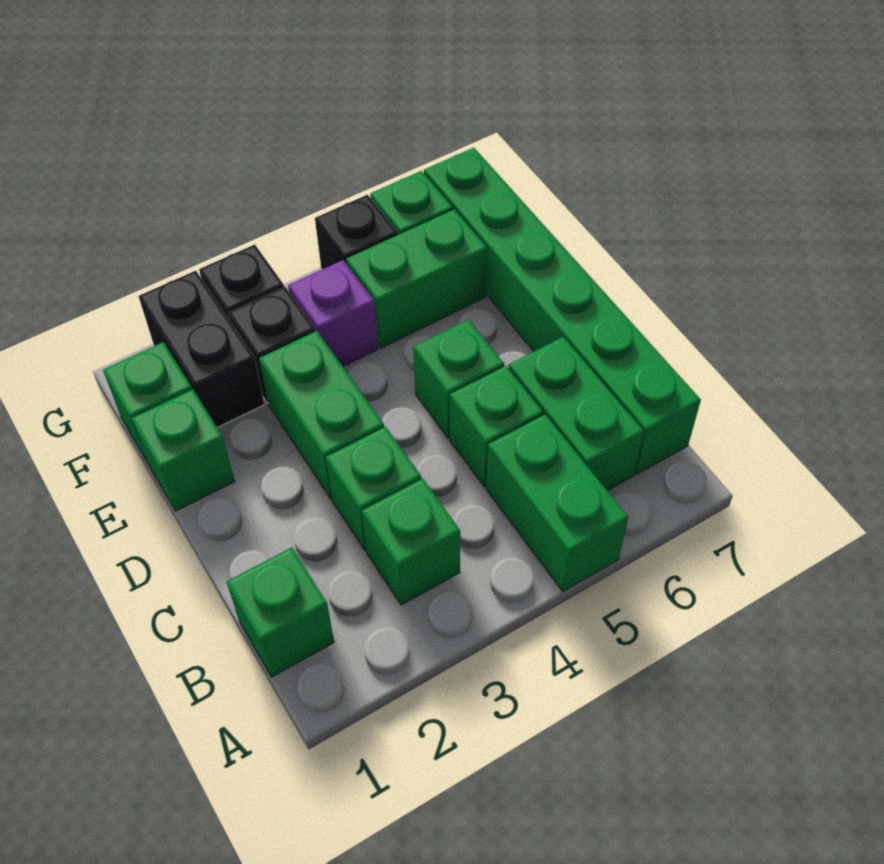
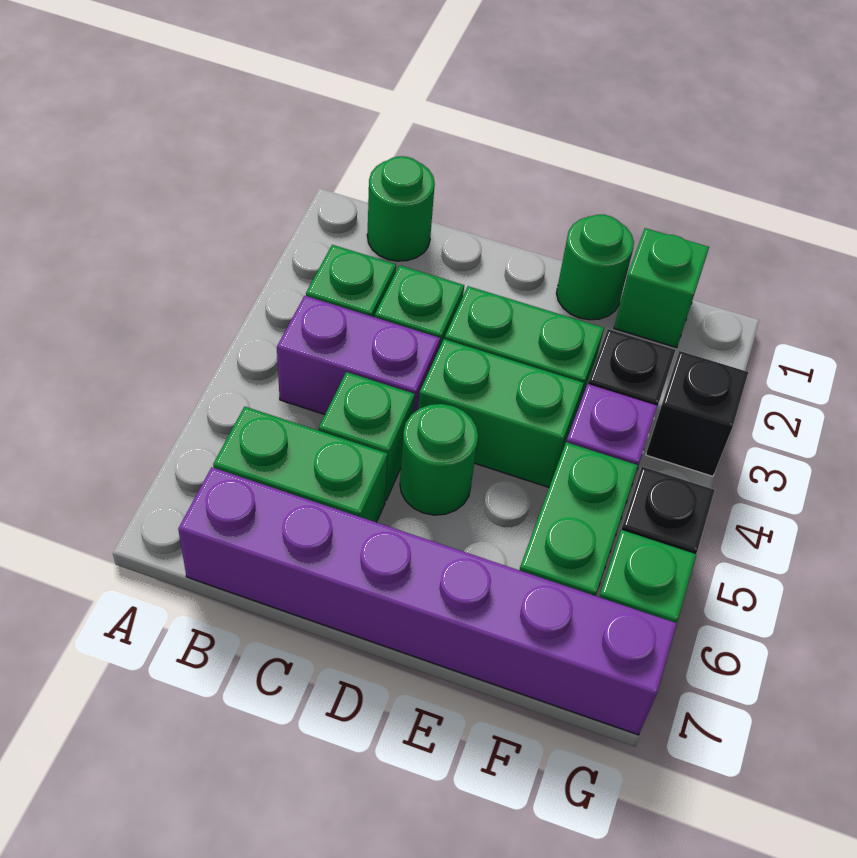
green 1x2 brick [486,415,628,591] -> green 1x2 brick moved to [418,339,584,487]
green 1x1 brick [227,547,334,677] -> green 1x1 round brick [367,156,435,261]
none -> purple 1x2 brick [277,296,440,415]
green 1x6 brick [424,148,701,474] -> purple 1x6 brick [178,467,677,735]
green 1x1 brick [413,320,504,438] -> green 1x1 round brick [400,404,478,515]
green 1x1 brick [131,389,235,511] -> green 1x1 round brick [556,215,634,320]
black 1x2 brick [139,271,264,427] -> none

